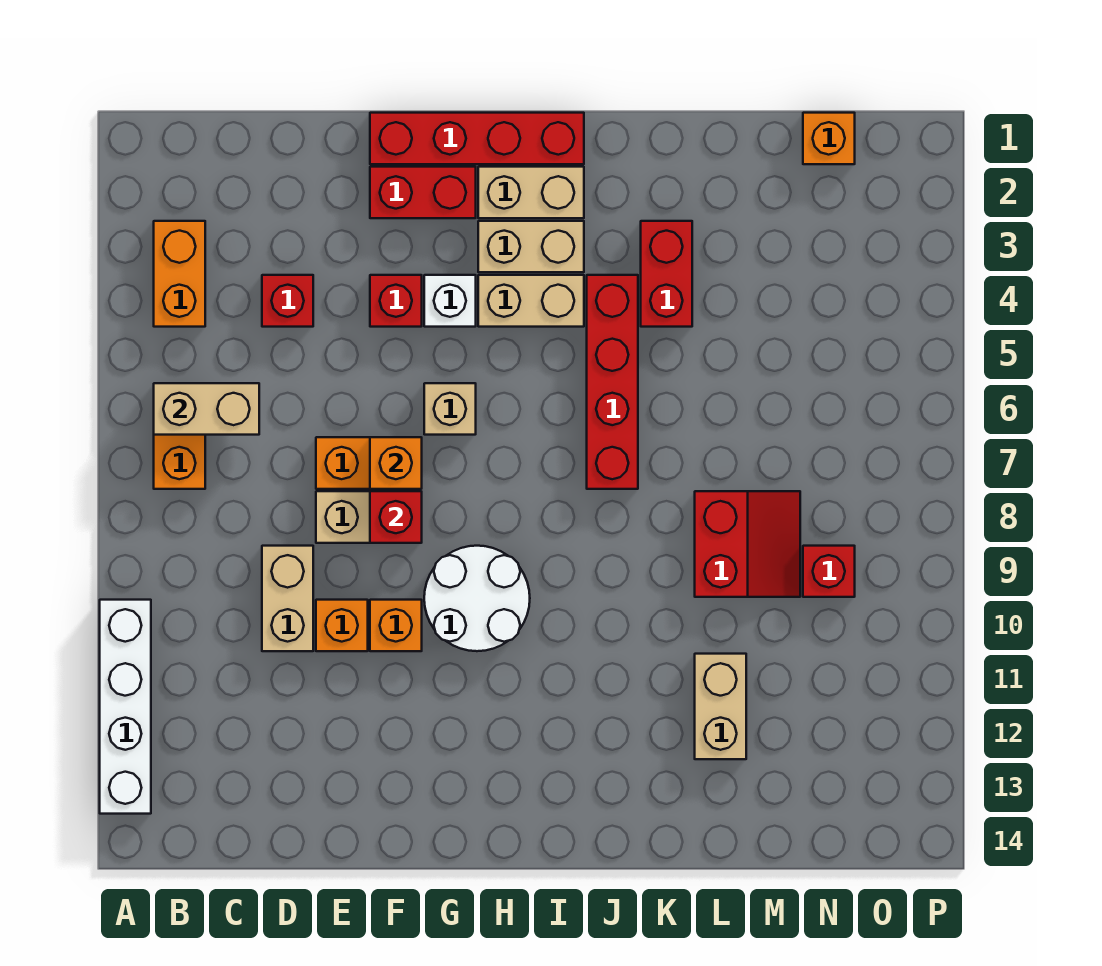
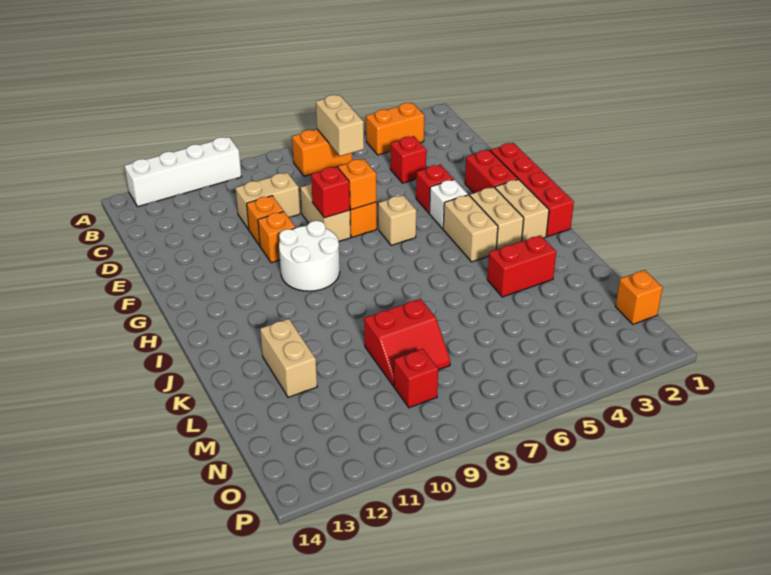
red 1x4 brick [587,275,638,489] -> none
tan 1x2 brick [695,654,746,759] -> tan 1x2 brick turned to [260,319,317,397]

